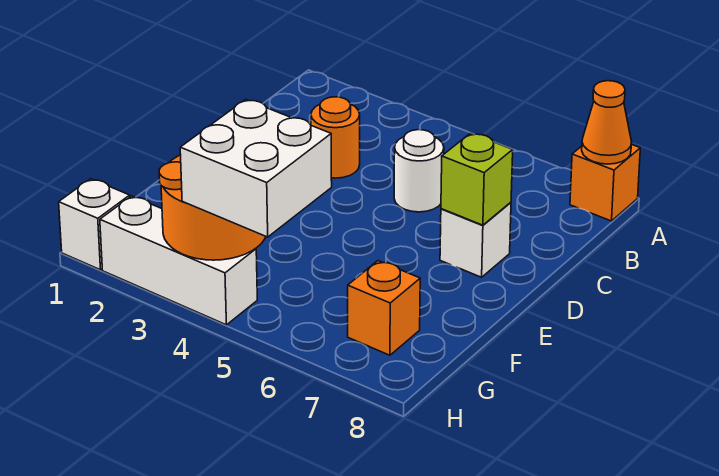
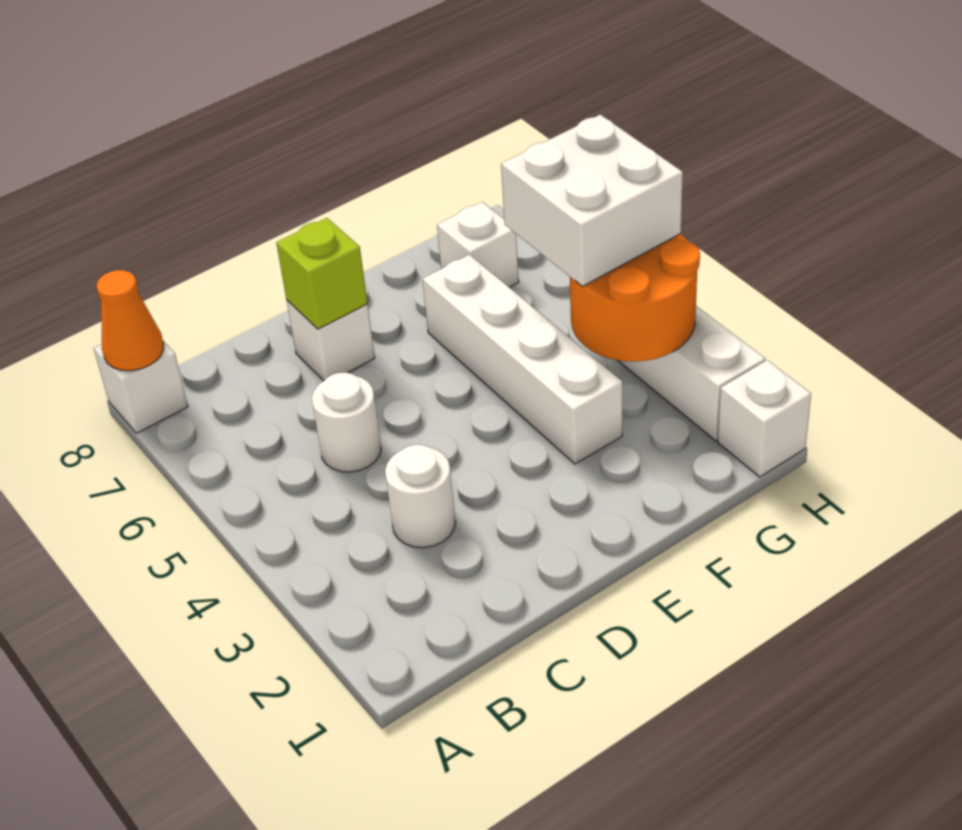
orange 1x1 brick [570,144,640,221] -> white 1x1 brick [94,341,188,433]
orange 1x1 round brick [311,97,360,178] -> white 1x1 round brick [385,445,456,548]
none -> white 1x4 brick [423,255,622,464]
orange 1x1 brick [348,261,420,355] -> white 1x1 brick [437,202,519,287]

